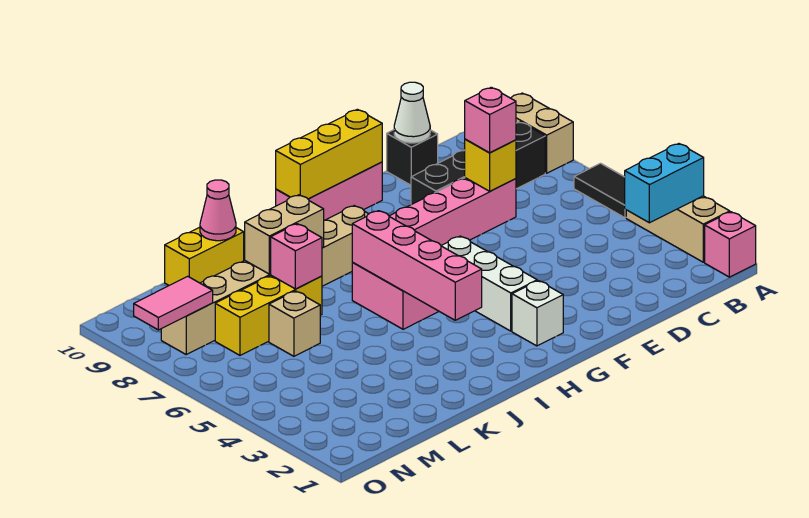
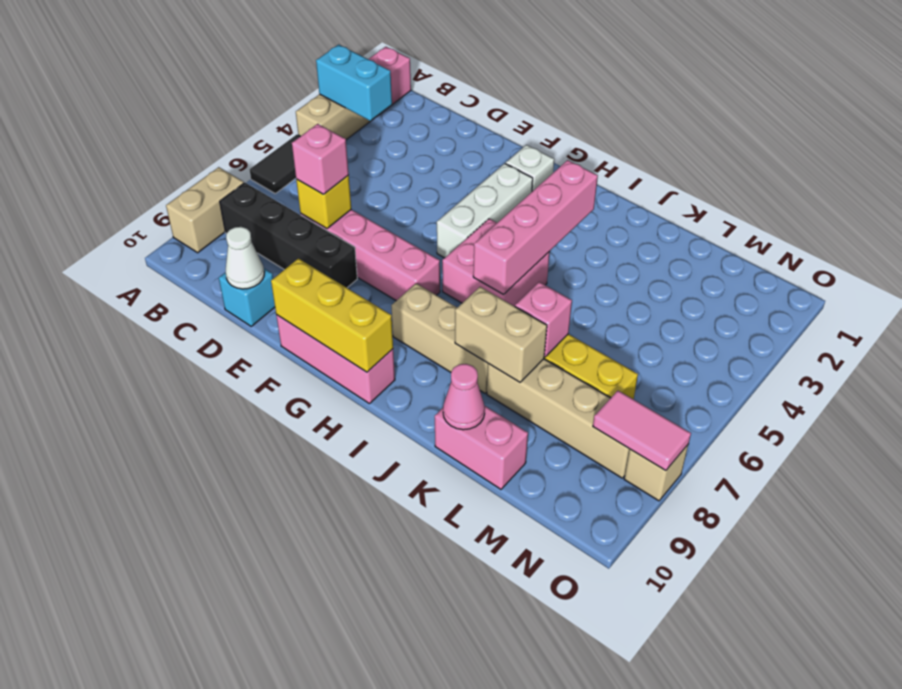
black 1x1 brick [387,130,438,185] -> cyan 1x1 brick [219,268,275,326]
yellow 1x2 brick [165,227,244,285] -> pink 1x2 brick [435,405,528,489]
tan 1x1 brick [269,291,320,356] -> tan 1x1 brick moved to [624,445,688,501]

